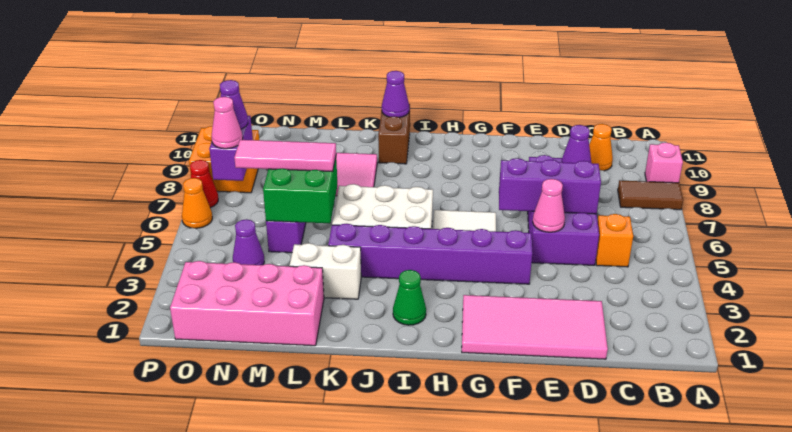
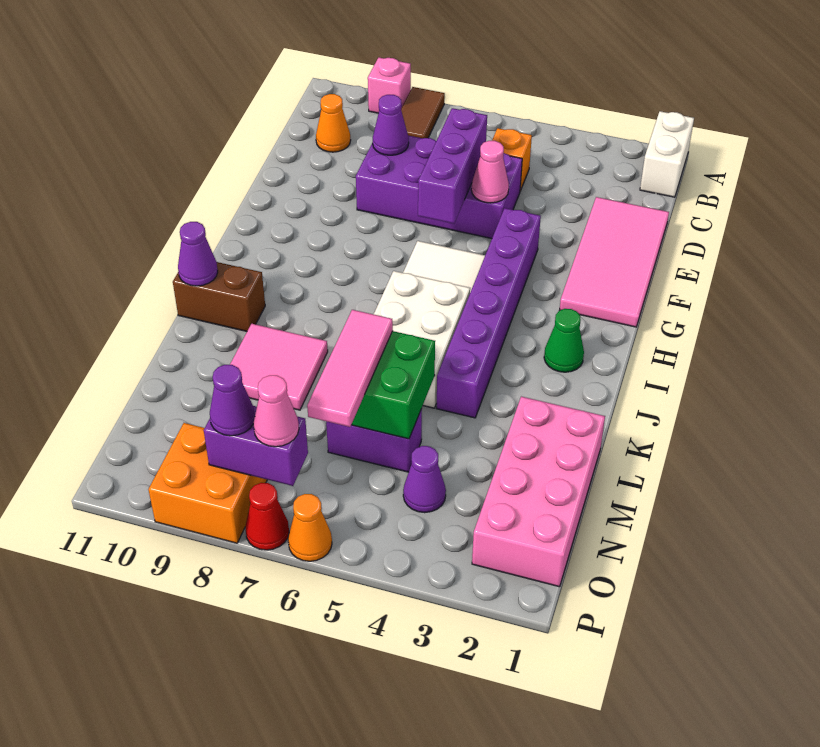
white 1x2 brick [290,243,361,299] -> white 1x2 brick moved to [640,111,694,197]

